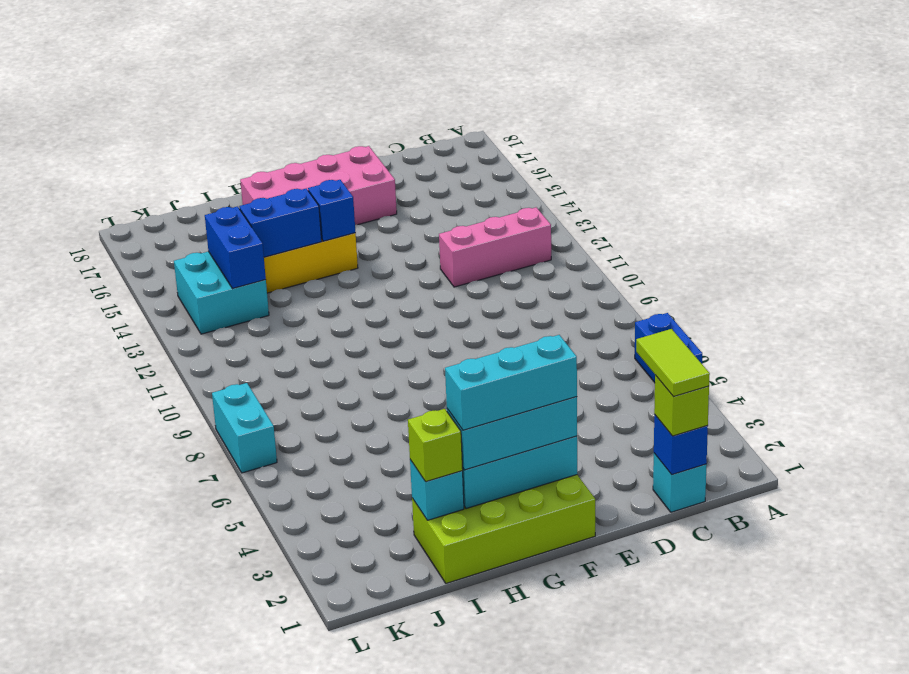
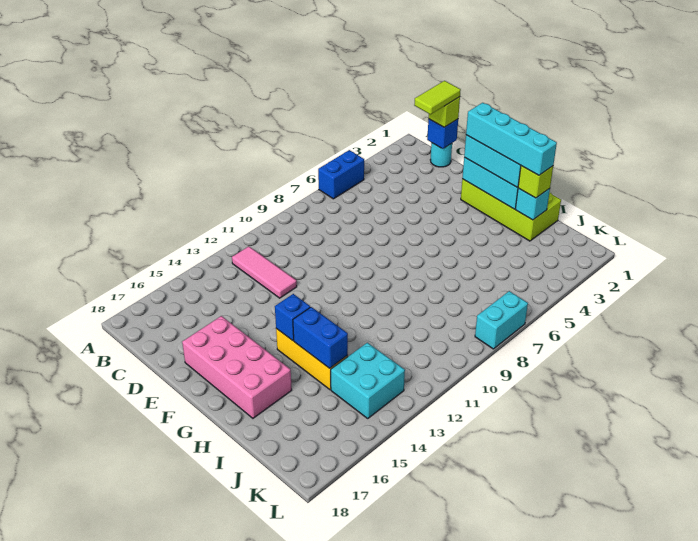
pink 1x3 brick [439,207,551,287] -> pink 1x3 tile [232,246,297,298]
cyan 1x1 brick [653,453,707,512] -> cyan 1x1 round brick [430,143,452,167]
cyan 1x3 brick [445,335,577,430] -> cyan 1x4 brick [466,103,557,175]
blue 1x2 brick [205,207,266,289] -> none

